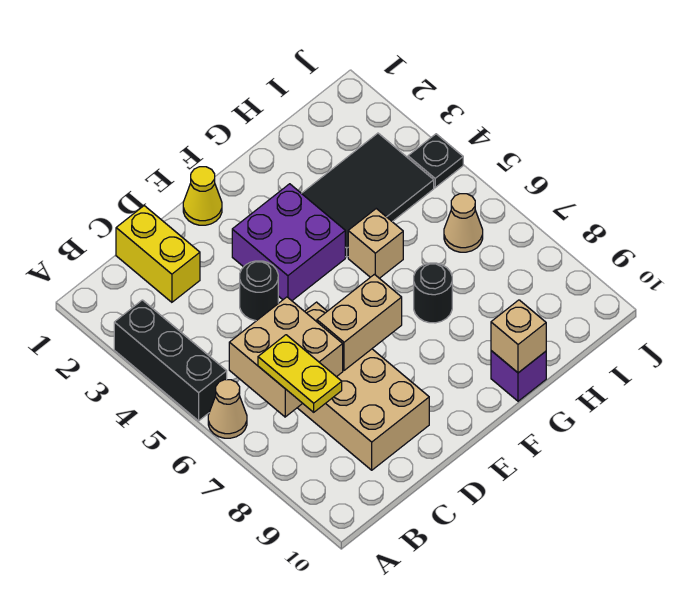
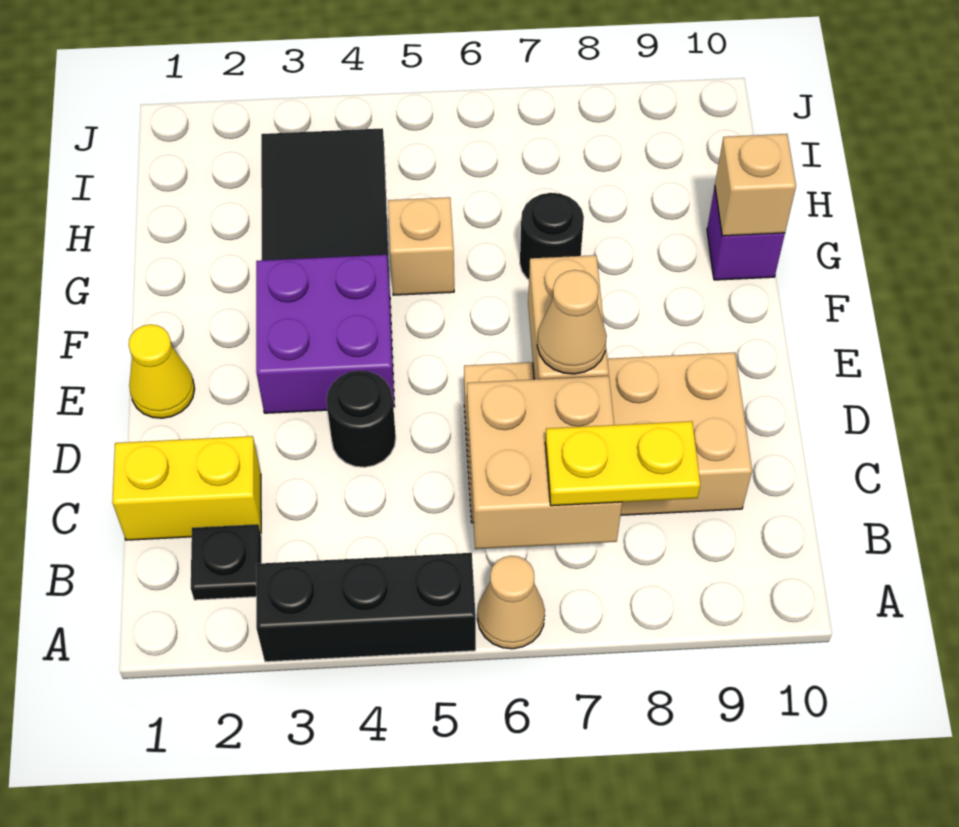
tan 1x1 cone [444,194,483,252] -> tan 1x1 cone moved to [537,270,607,374]
black 1x1 plate [408,134,463,188] -> black 1x1 plate moved to [191,524,261,600]

